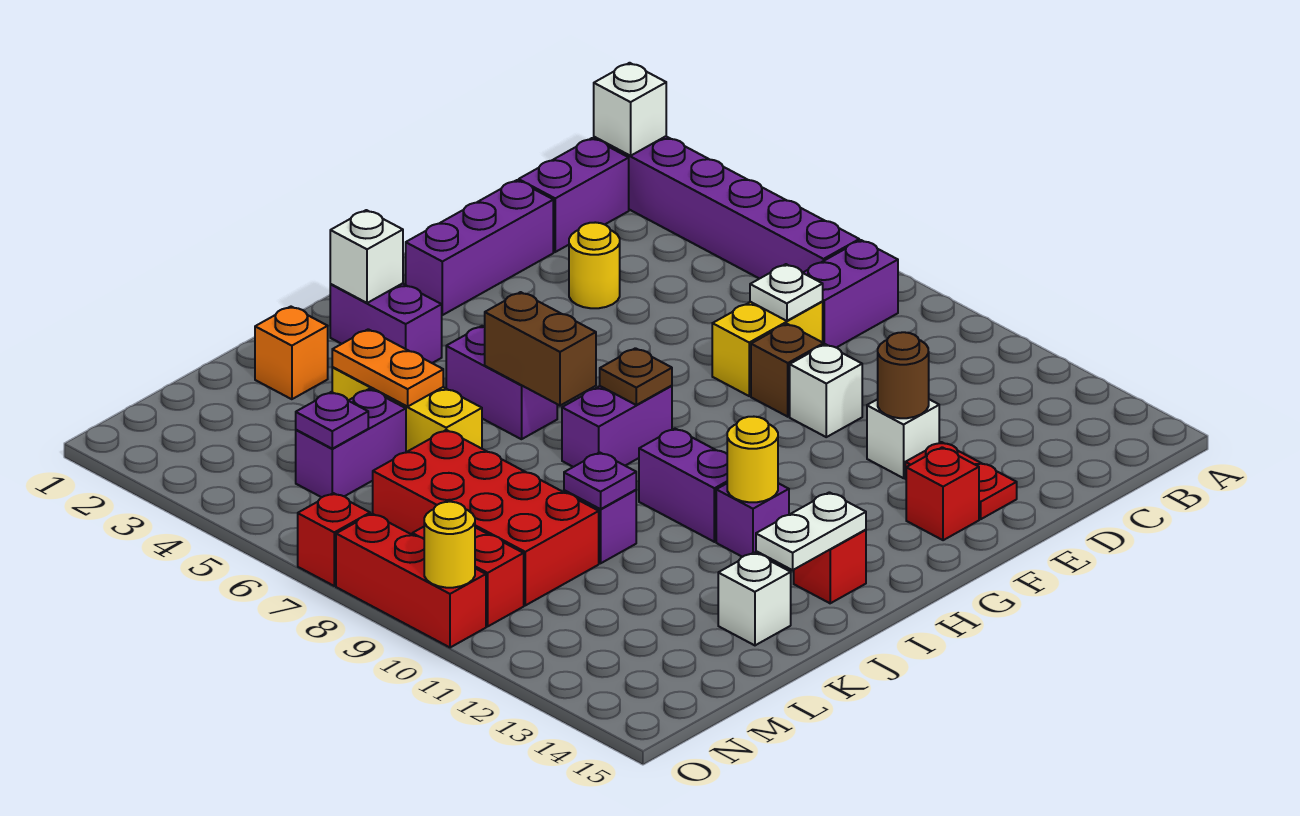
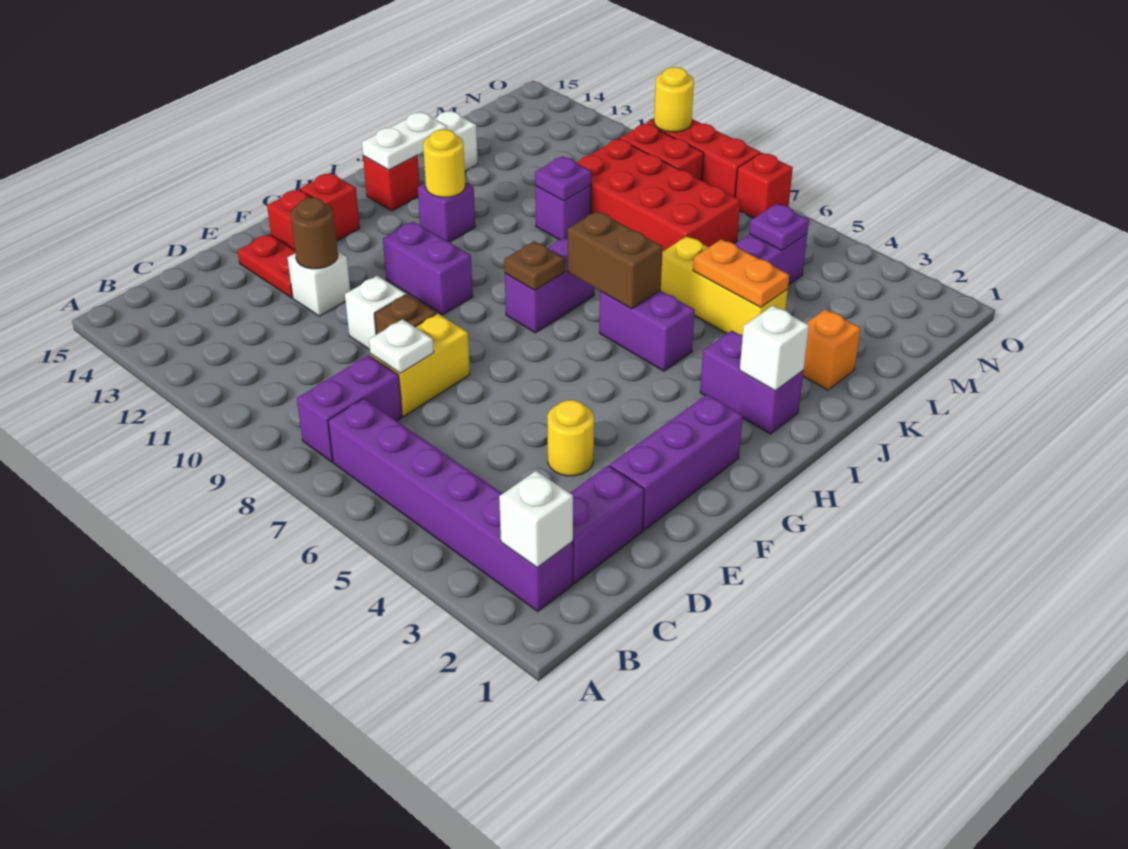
none -> red 1x1 brick [300,173,360,241]
purple 1x2 brick [639,429,727,542] -> purple 1x2 brick moved to [383,222,473,315]

